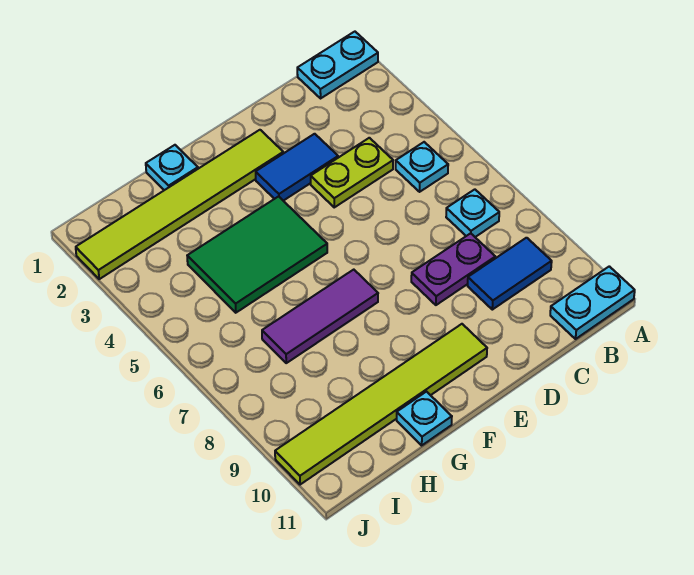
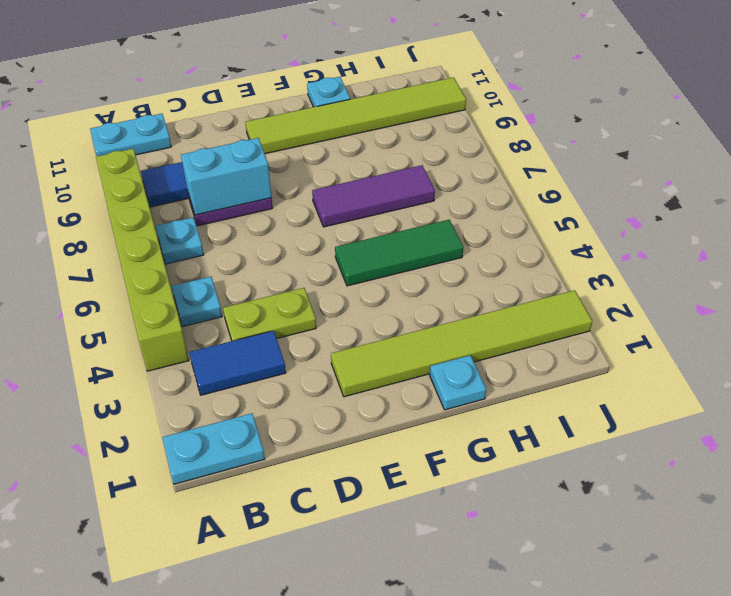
none -> lime 1x6 brick [96,149,189,371]
none -> cyan 1x2 brick [181,138,271,215]
blue 1x2 tile [256,134,338,201] -> blue 1x2 tile moved to [189,331,286,395]
green 2x3 tile [187,196,327,313] -> green 1x3 tile [335,220,463,286]

